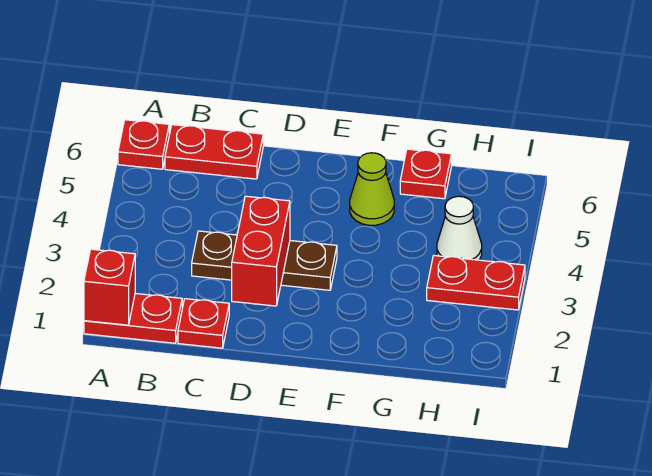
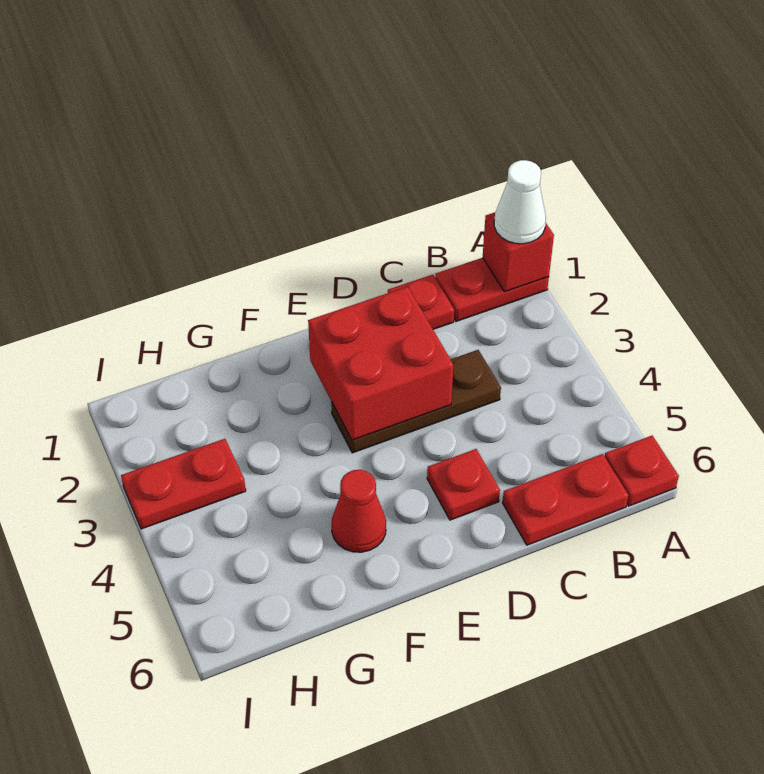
red 1x2 brick [232,196,290,306] -> red 2x2 brick [308,287,453,440]
lime 1x1 cone [350,153,394,225] -> red 1x1 cone [331,470,386,552]
red 1x1 plate [400,149,451,199] -> red 1x1 plate moved to [427,449,500,520]
white 1x1 cone [437,196,482,260] -> white 1x1 cone moved to [494,160,546,244]

